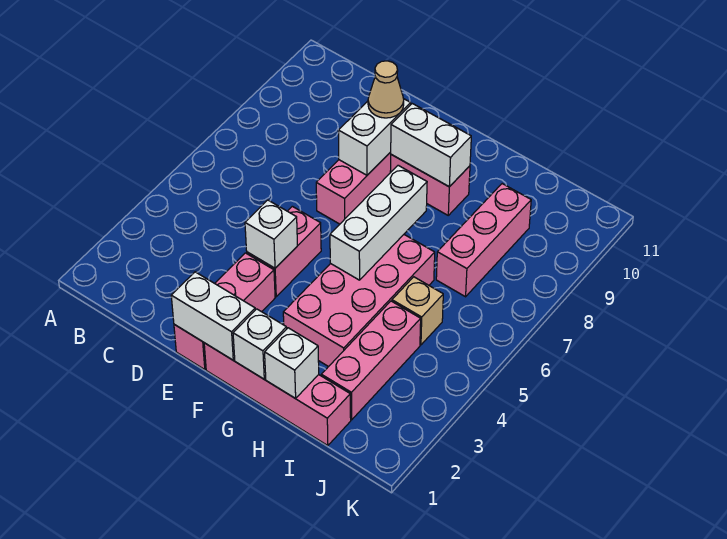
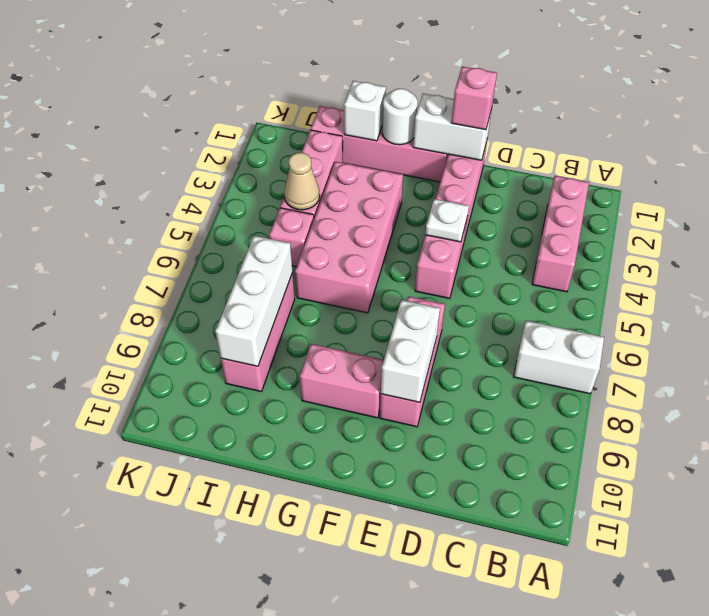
none -> pink 1x3 brick [532,176,589,292]
none -> pink 1x1 brick [451,67,497,130]
white 1x1 brick [245,200,298,268] -> white 1x1 plate [425,199,469,242]
tan 1x1 cone [368,61,404,118] -> tan 1x1 cone moved to [284,153,320,210]
white 1x2 brick [391,104,471,187] -> white 1x2 brick moved to [514,321,604,394]
white 1x1 brick [233,309,287,379] -> white 1x1 round brick [382,89,418,145]
white 1x3 brick [330,165,427,280] -> white 1x3 brick moved to [215,236,293,366]
tan 1x1 brick [392,277,443,345] -> pink 1x1 brick [269,208,314,267]

